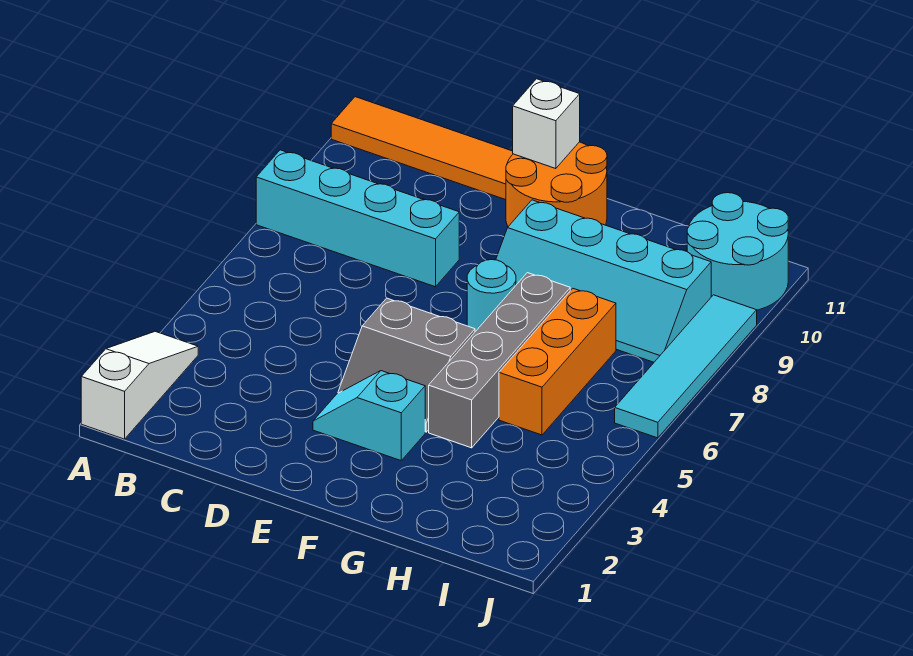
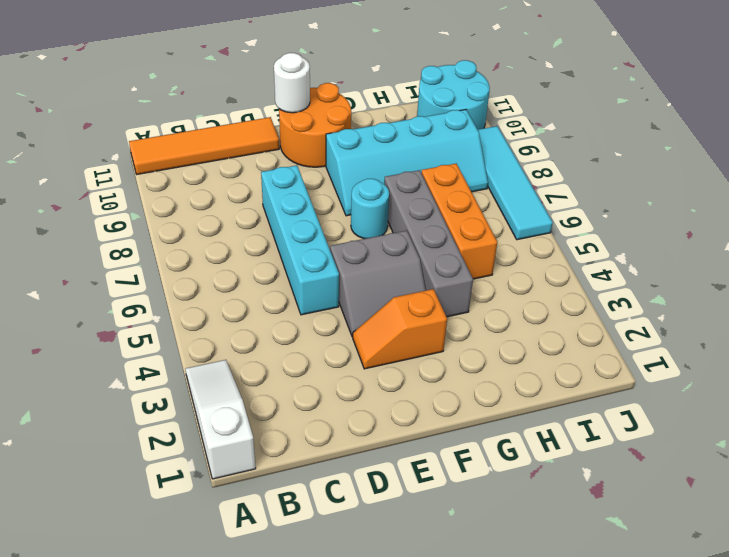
cyan 1x4 brick [256,150,459,287] -> cyan 1x4 brick turned to [261,165,339,315]
cyan 1x2 slope [313,371,425,460] -> orange 1x2 slope [353,289,447,369]
white 1x1 brick [513,79,580,169] -> white 1x1 round brick [274,53,310,113]

